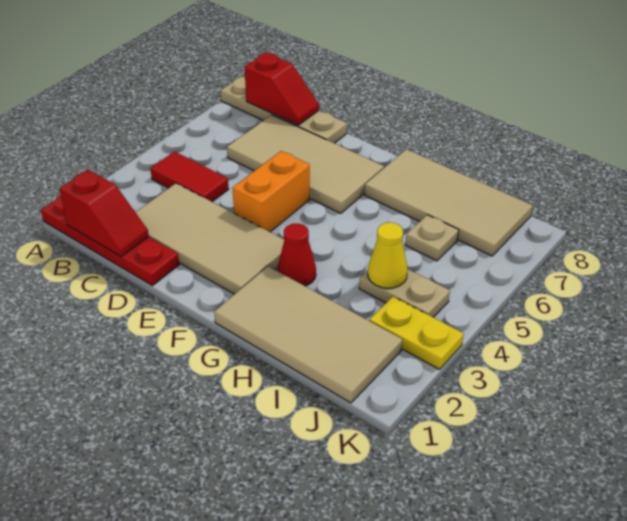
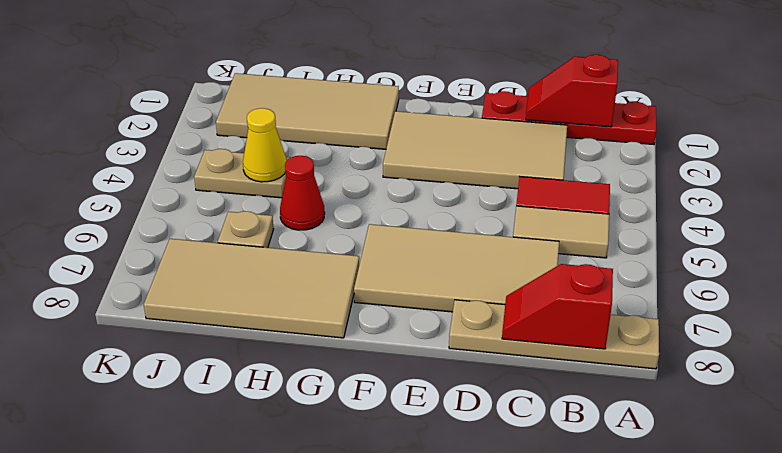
none -> tan 1x2 tile [513,206,609,258]
orange 1x2 brick [232,151,310,232] -> none
red 1x1 cone [277,223,316,286] -> red 1x1 cone moved to [280,156,325,230]
yellow 1x2 plate [369,297,464,369] -> none

